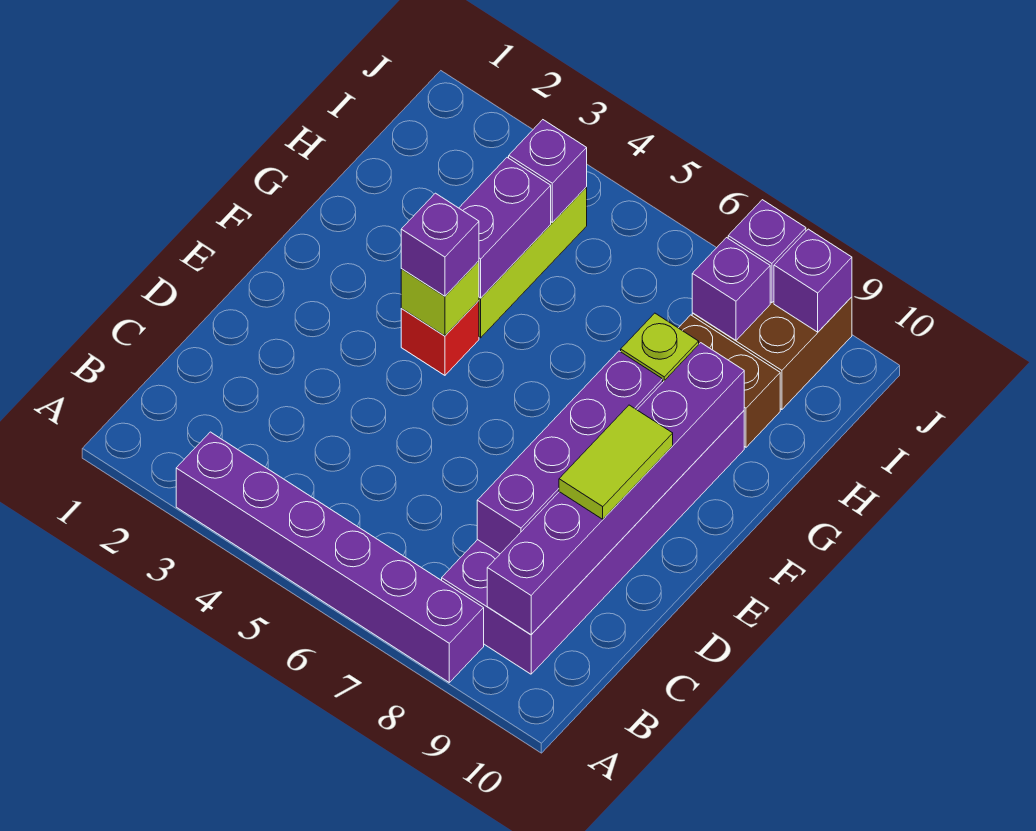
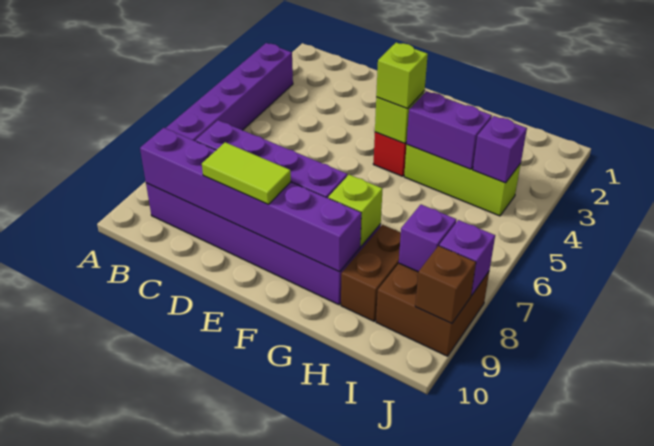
purple 1x1 brick [401,193,479,296] -> lime 1x1 brick [376,43,428,108]
purple 1x1 brick [774,229,852,332] -> brown 1x1 brick [415,246,476,324]

